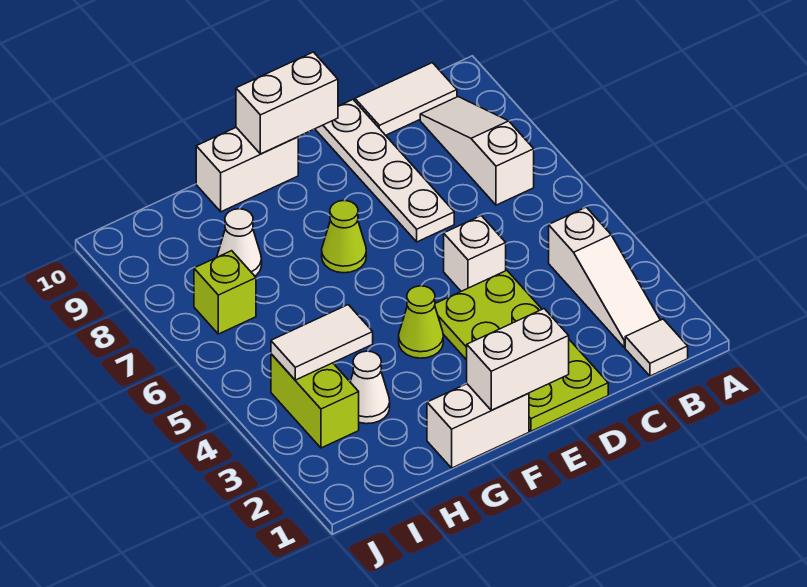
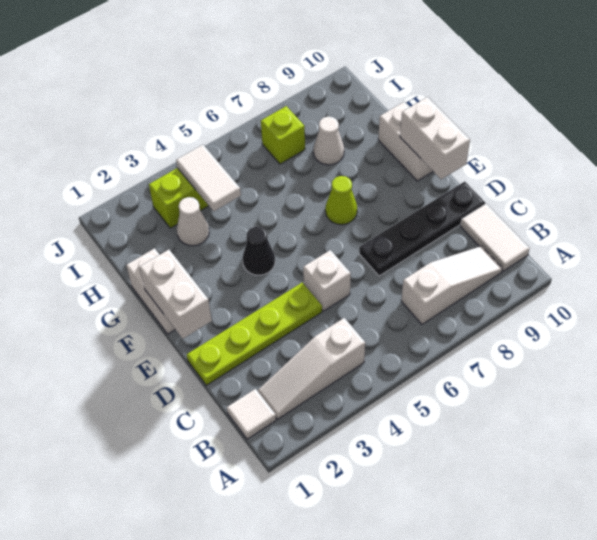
lime 2x4 plate [435,270,608,431] -> lime 1x4 plate [187,283,322,385]
white 1x4 plate [315,100,454,242] -> black 1x4 plate [359,181,485,276]
lime 1x1 cone [399,286,443,358] -> black 1x1 cone [243,227,275,275]

